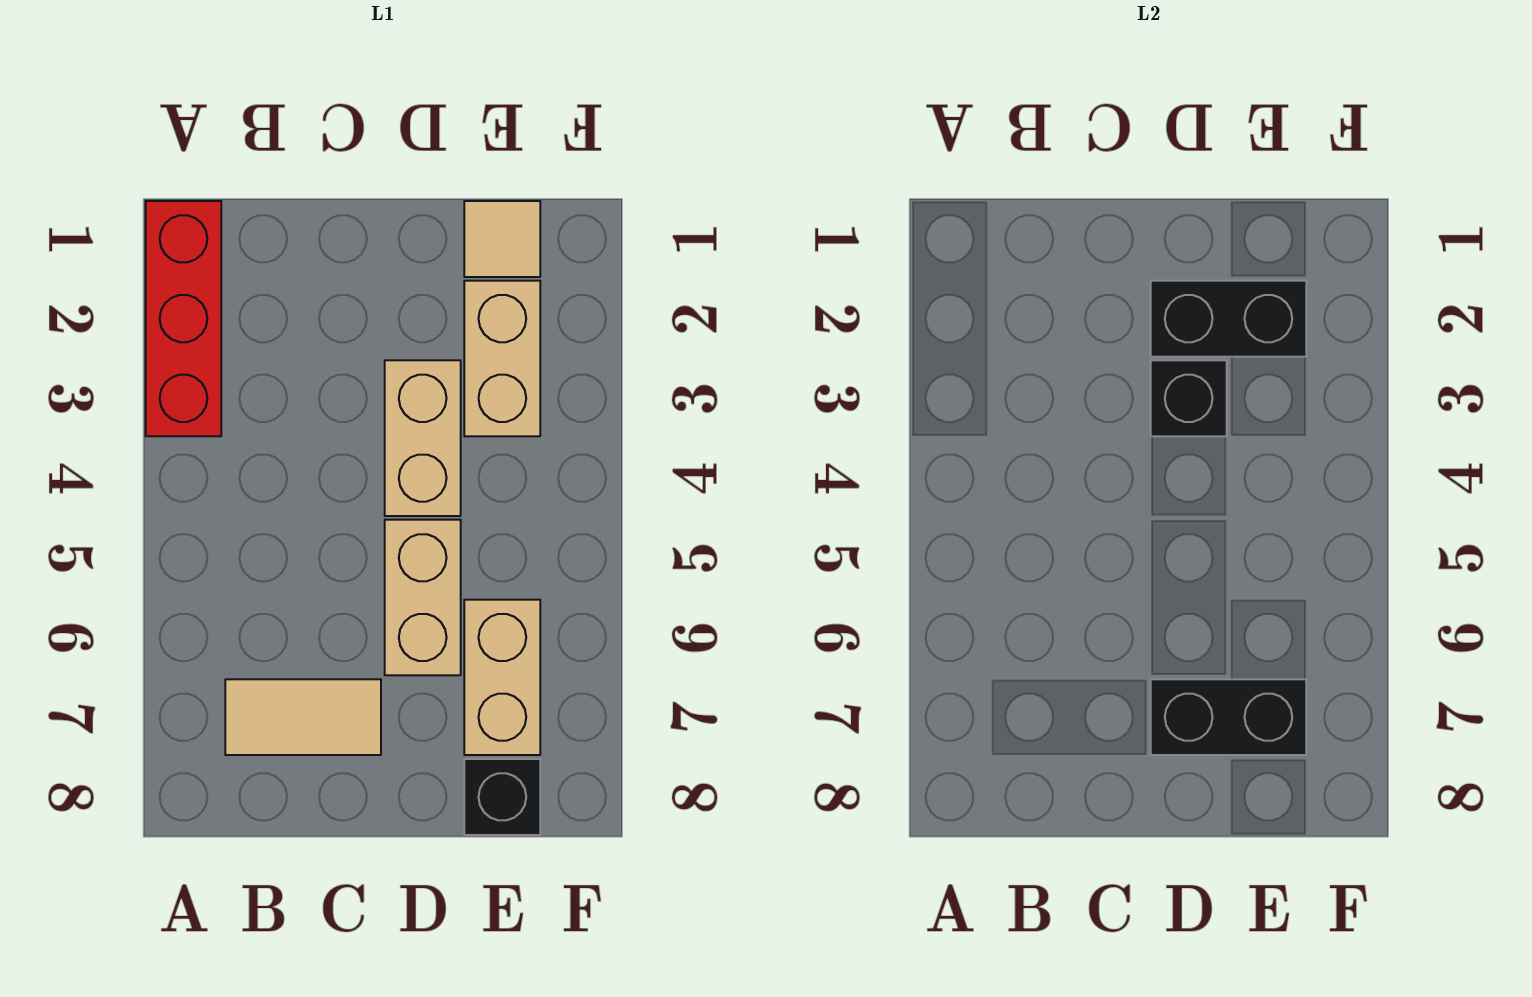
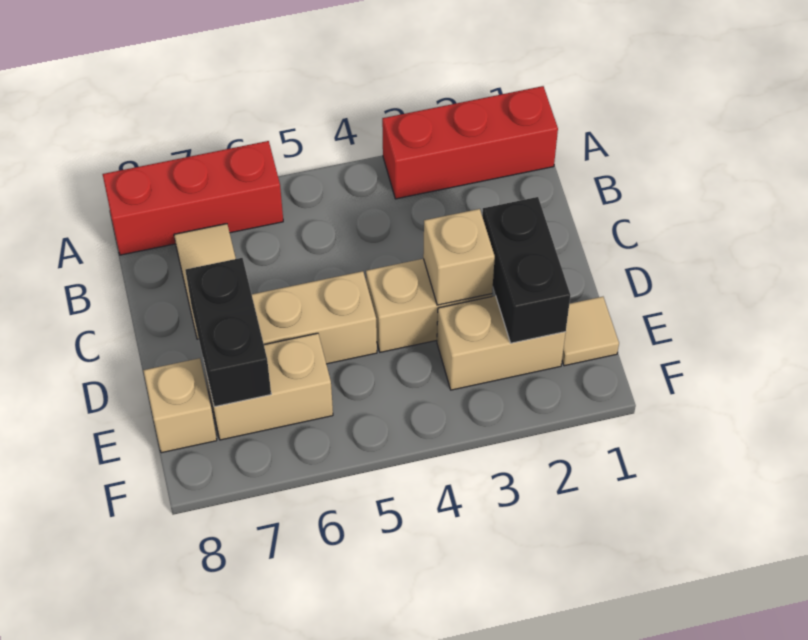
none -> red 1x3 brick [103,141,283,255]
black 1x1 brick [1151,360,1227,436] -> tan 1x1 brick [423,209,495,305]
black 1x1 brick [464,759,540,835] -> tan 1x1 brick [143,358,217,453]

